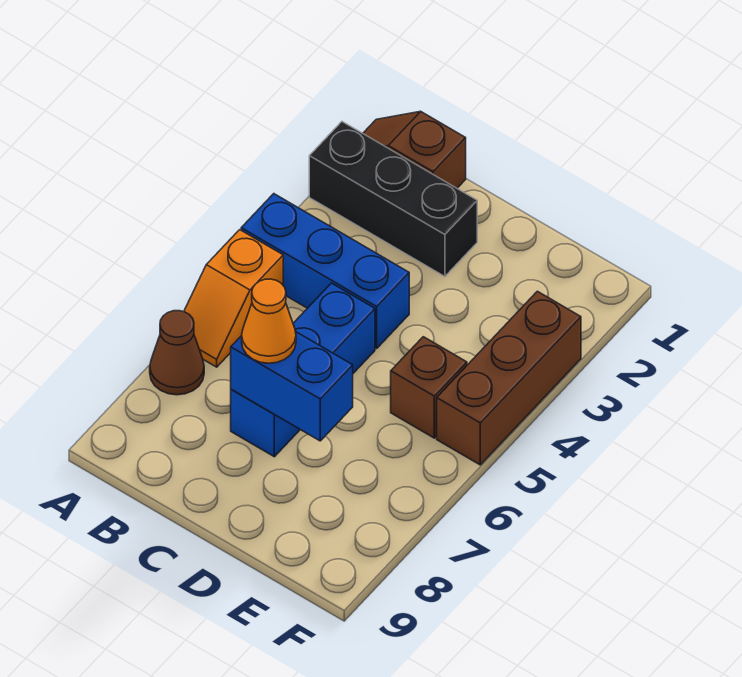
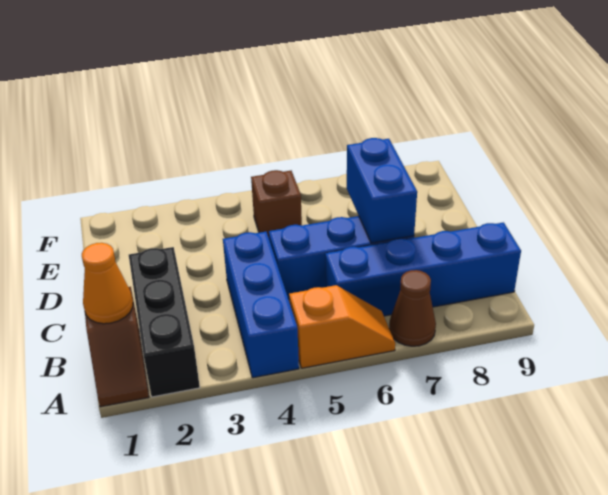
none -> blue 1x4 brick [325,222,521,316]
orange 1x1 cone [242,279,296,363] -> orange 1x1 cone moved to [82,243,133,324]
brown 1x3 brick [437,291,581,465] -> none

